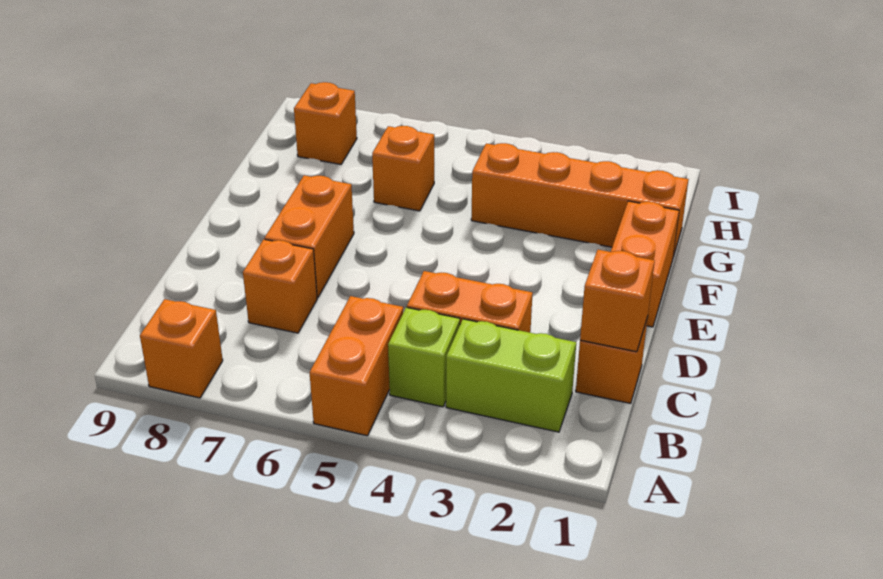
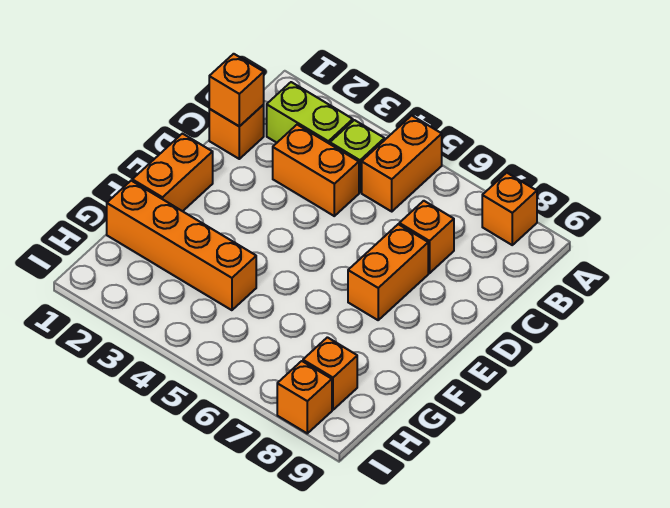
orange 1x1 brick [372,126,434,211] -> orange 1x1 brick moved to [277,361,332,433]

